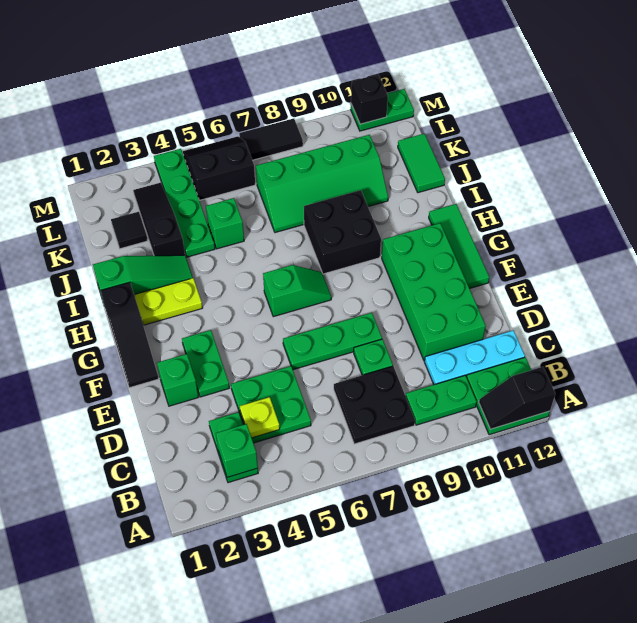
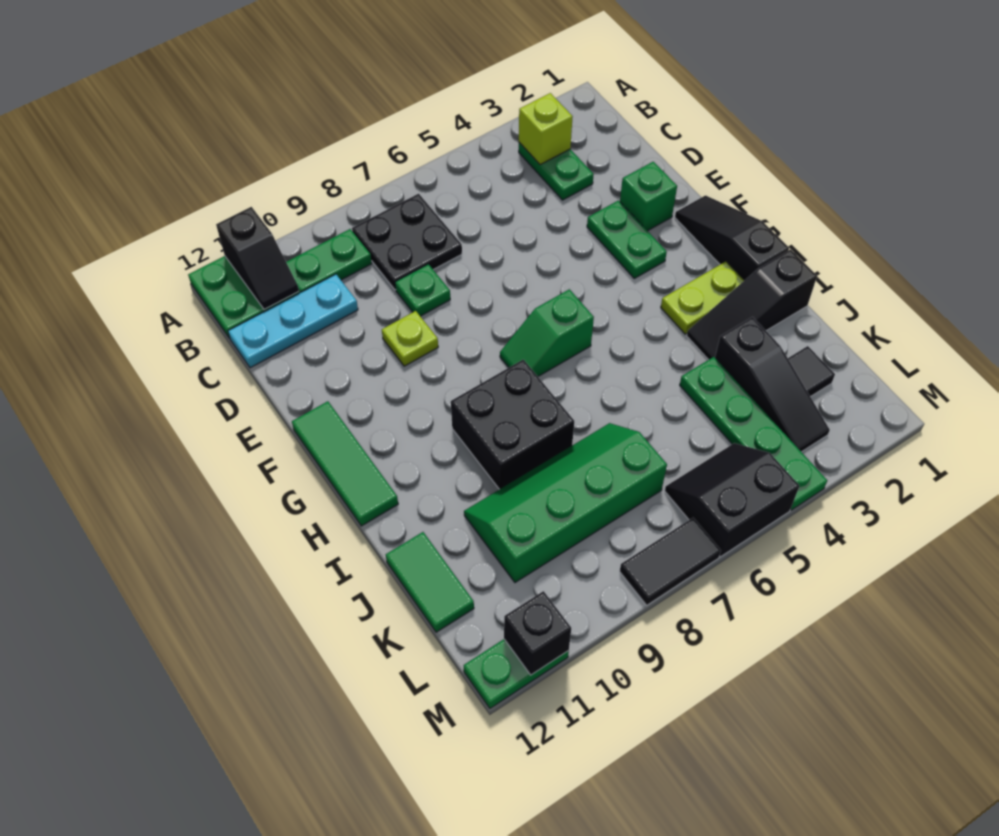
black 1x2 slope [479,367,555,429] -> black 1x2 slope turned to [216,207,299,310]
green 1x1 brick [216,424,258,477] -> lime 1x1 brick [519,93,573,165]
green 2x2 plate [231,366,311,443] -> none
lime 1x1 plate [240,397,280,438] -> lime 1x1 plate moved to [382,311,438,366]
green 2x4 brick [382,223,486,361] -> none
green 1x3 plate [283,313,382,370] -> none
green 1x3 slope [93,255,193,303] -> black 1x3 slope [687,249,817,360]
green 1x1 brick [206,198,244,249] -> none
black 2x2 slope [183,136,255,200] -> black 2x2 slope turned to [665,443,799,557]

